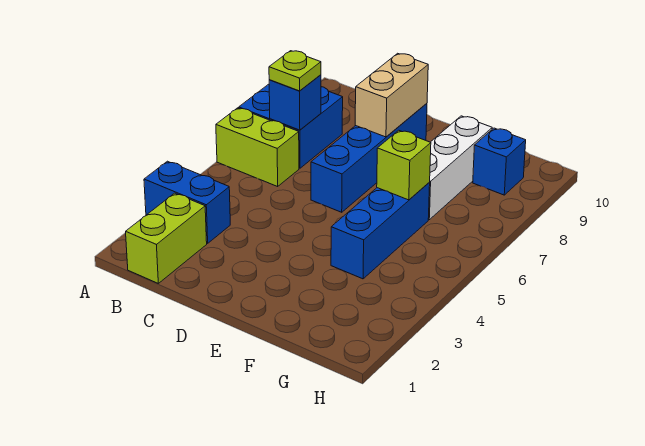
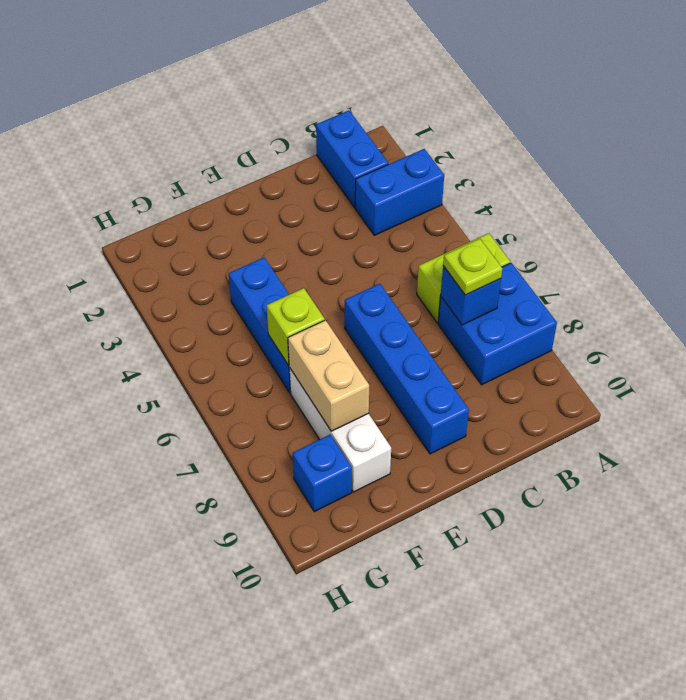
lime 1x2 brick [126,193,207,283] -> blue 1x2 brick [316,110,388,207]
tan 1x2 brick [355,53,428,137] -> tan 1x2 brick moved to [288,320,369,431]

